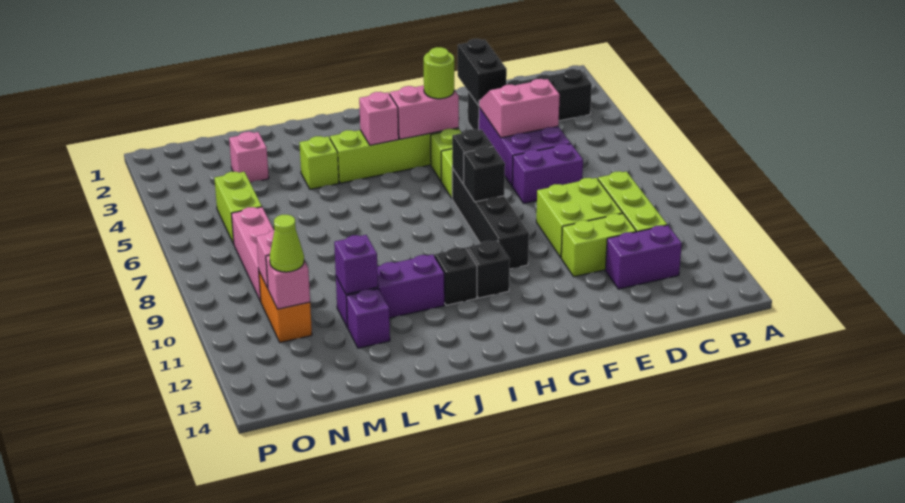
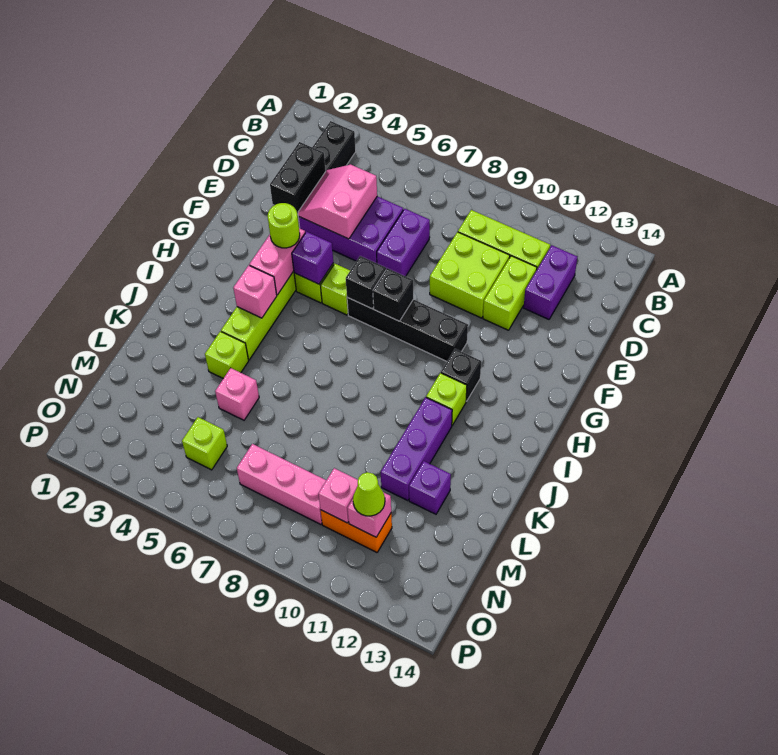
black 1x2 brick [458,39,507,106] -> black 1x2 brick turned to [270,142,326,215]
black 1x1 brick [435,247,477,305] -> lime 1x1 brick [426,373,467,425]
purple 1x1 brick [334,235,378,294] -> purple 1x1 brick moved to [292,232,333,284]
pink 1x1 brick [229,132,269,183] -> pink 1x1 brick moved to [215,368,259,420]
lime 1x2 brick [214,172,262,244] -> lime 1x1 brick [182,417,227,470]

